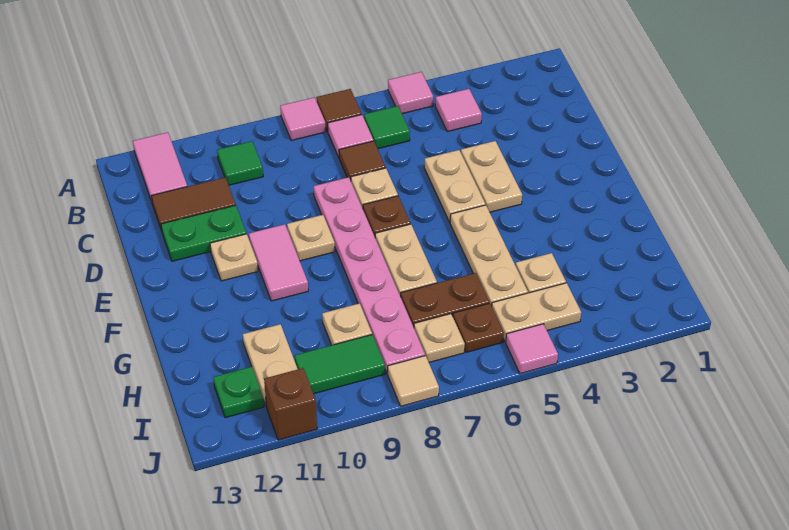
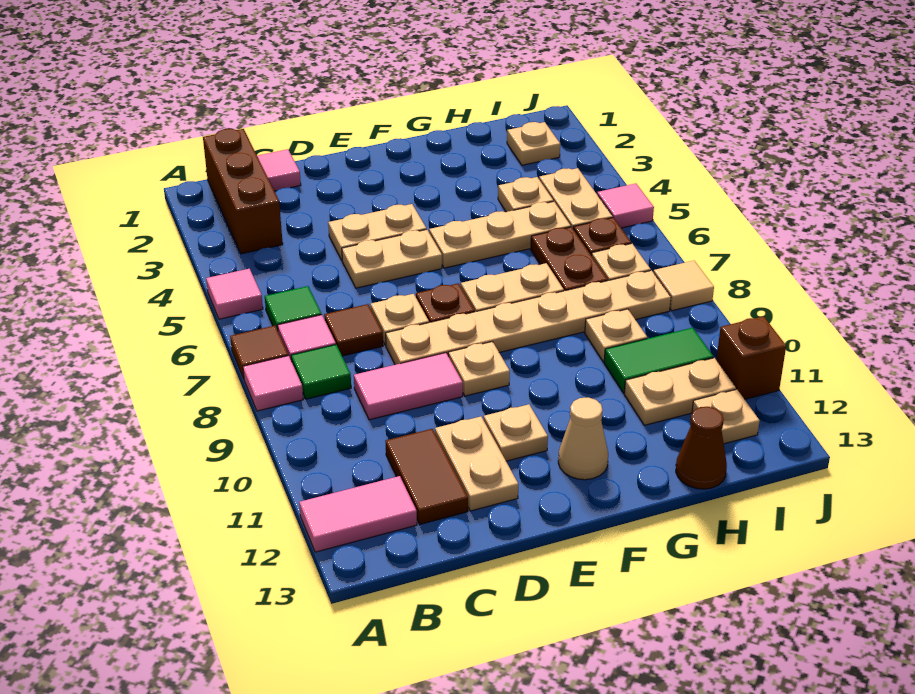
none -> brown 1x3 brick [203,129,283,254]
pink 1x1 tile [435,89,482,132] -> pink 1x1 tile moved to [257,149,301,191]
green 1x1 tile [217,141,263,185] -> green 1x1 tile moved to [291,345,351,399]
pink 1x6 plate [314,177,425,374] -> tan 1x6 plate [386,271,671,365]
green 1x2 plate [161,205,246,261] -> tan 1x2 plate [435,417,518,511]
pink 1x2 tile [249,224,308,301] -> pink 1x2 tile moved to [354,353,463,420]
none -> tan 1x1 cone [558,398,608,480]
none -> brown 1x1 cone [676,407,727,489]
none -> tan 1x1 plate [507,122,560,165]
green 1x2 tile [295,335,385,394] -> green 1x2 tile turned to [604,328,713,393]
green 1x1 plate [213,367,264,418] -> tan 1x1 plate [692,389,760,444]

